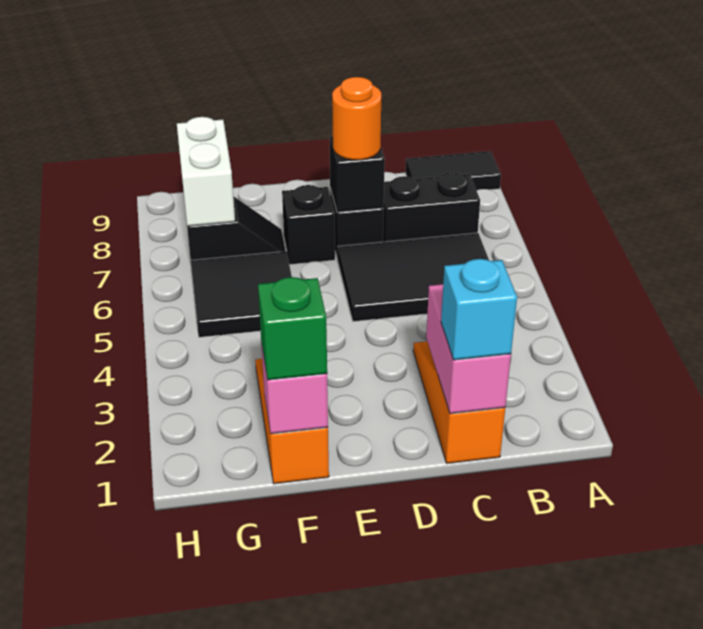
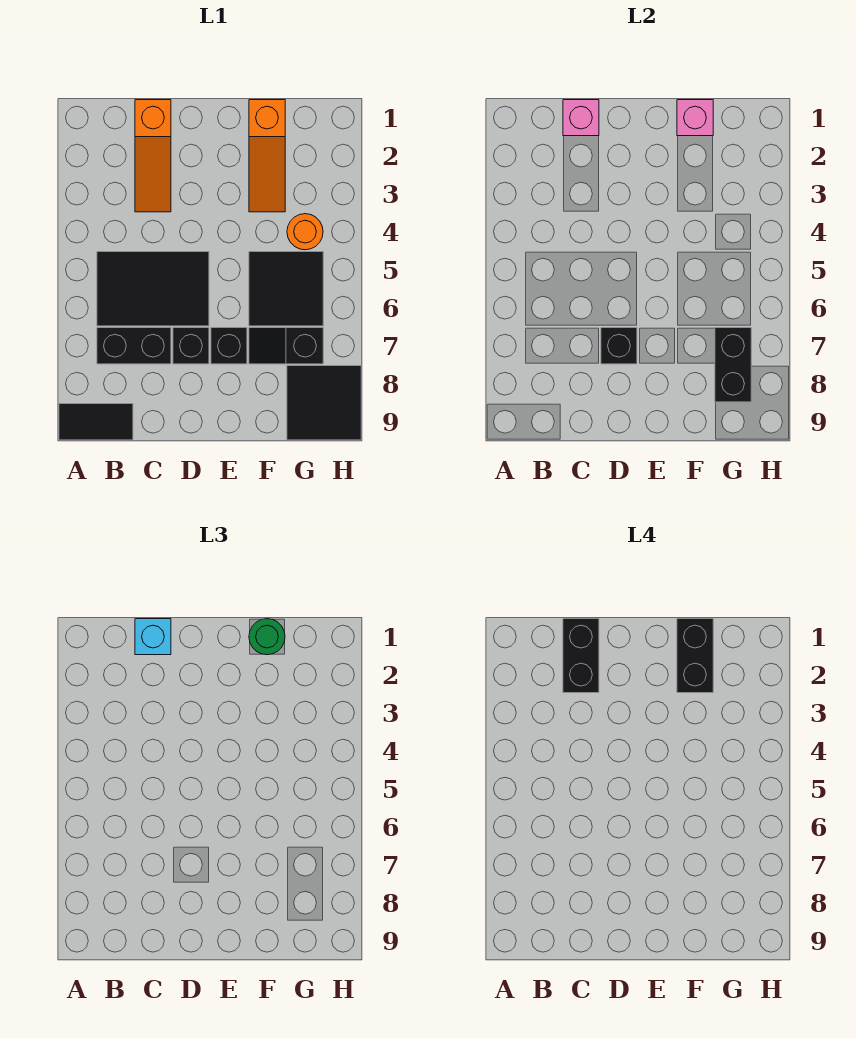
pink 1x2 brick [426,284,511,414] -> pink 1x1 brick [563,100,599,136]
none -> black 1x2 brick [563,619,599,693]
orange 1x1 round brick [332,77,381,160] -> orange 1x1 round brick moved to [287,214,323,250]
green 1x1 brick [258,277,327,380] -> green 1x1 round brick [249,619,285,655]
none -> black 1x2 brick [677,619,713,693]
white 1x2 brick [177,117,235,226] -> black 1x2 brick [715,328,751,402]
none -> black 2x2 tile [287,366,361,440]

